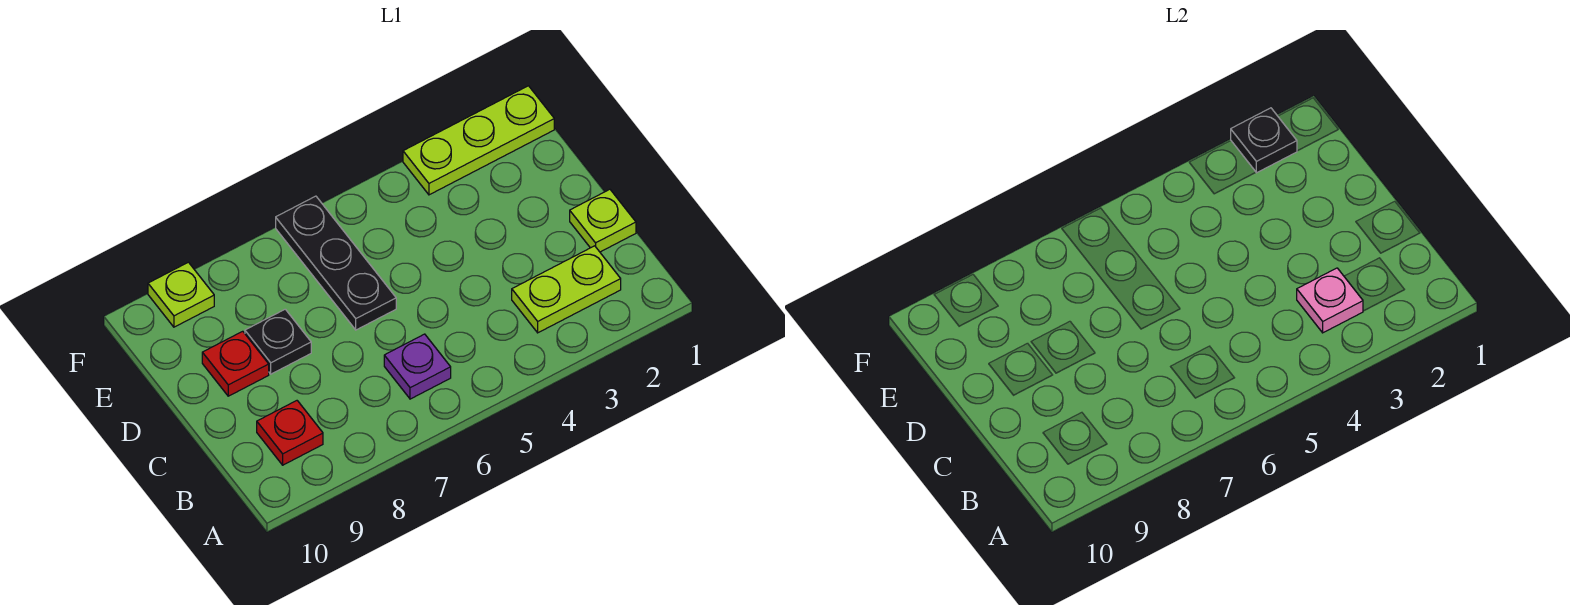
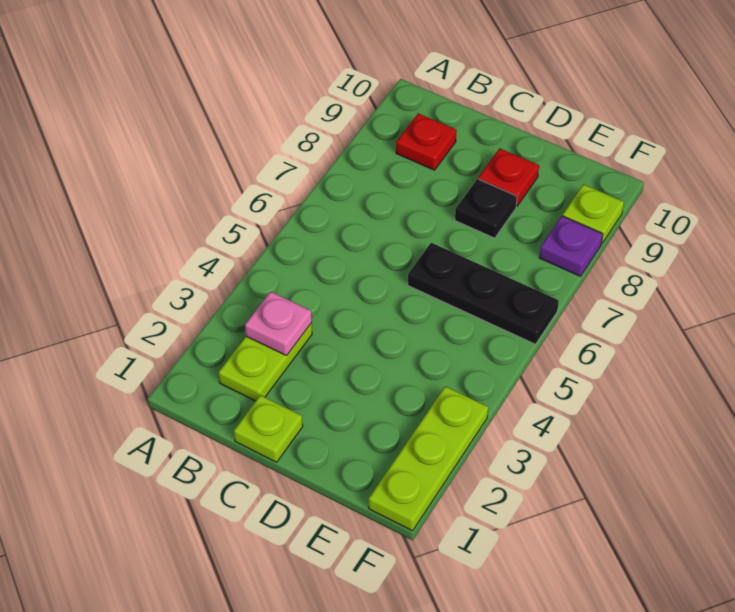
purple 1x1 plate [384,334,451,399] -> purple 1x1 plate moved to [539,216,603,276]
black 1x1 plate [1231,108,1297,173] -> none

